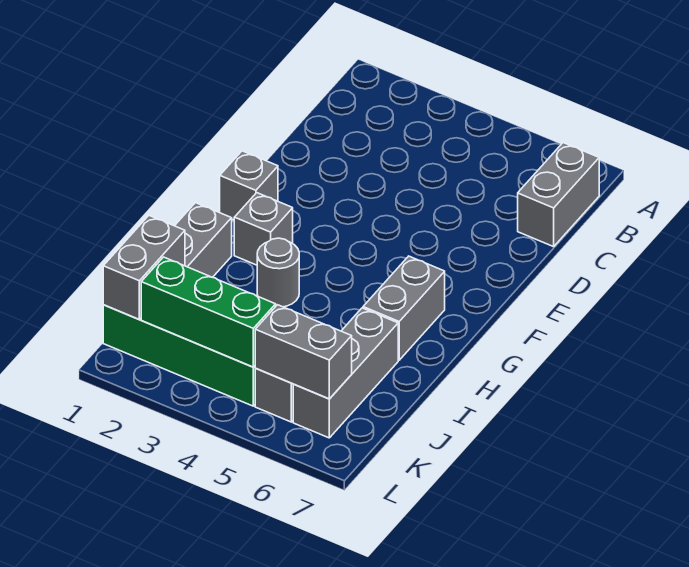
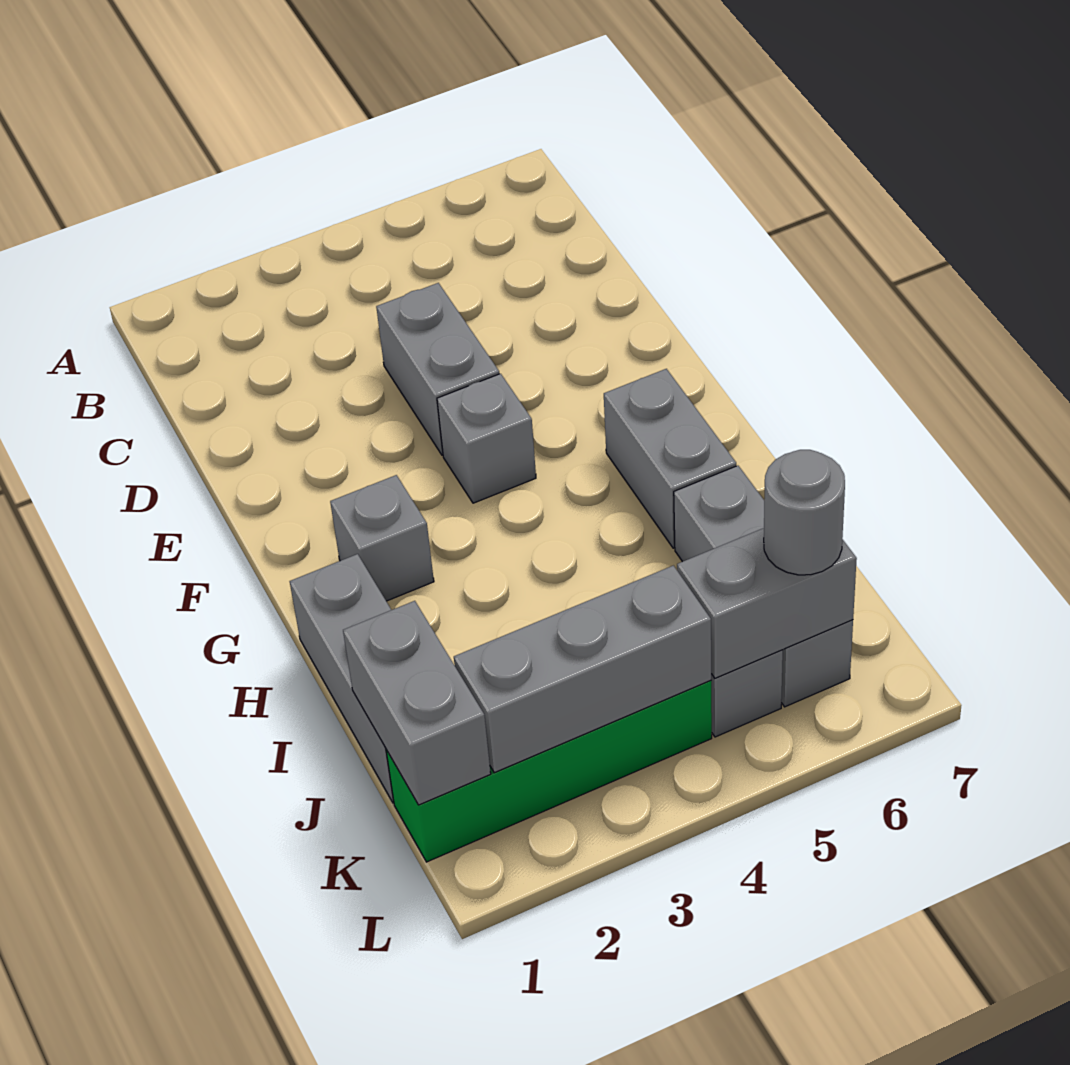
grey 1x2 brick [518,143,599,247] -> grey 1x2 brick moved to [376,283,499,455]
grey 1x1 brick [220,151,278,220] -> grey 1x1 brick moved to [437,374,536,503]
grey 1x1 round brick [257,238,299,307] -> grey 1x1 round brick moved to [764,450,845,575]
green 1x3 brick [141,257,276,367] -> grey 1x3 brick [454,566,711,773]

